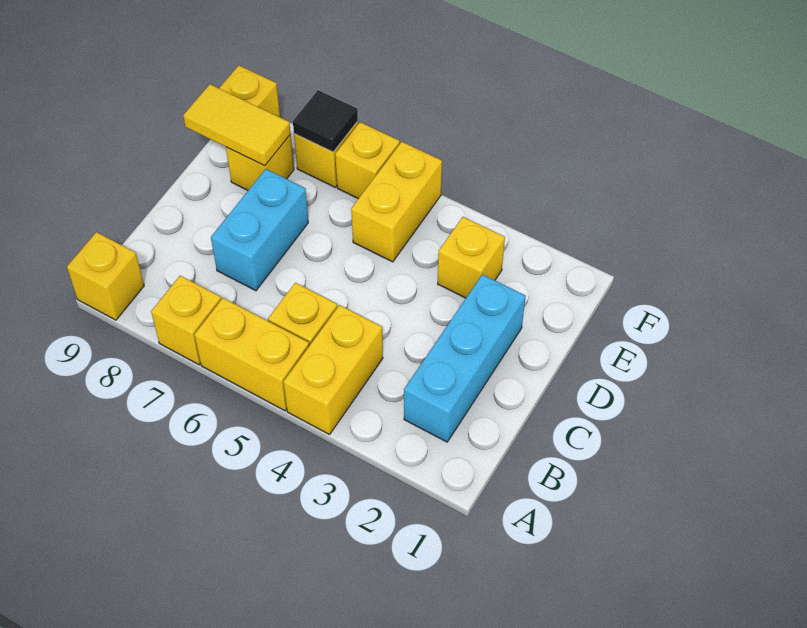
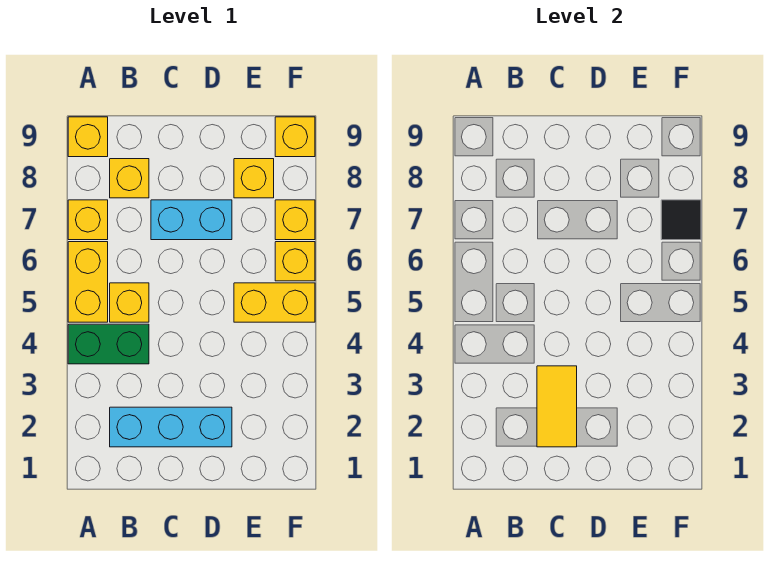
yellow 1x2 brick [284,305,383,435] -> green 1x2 brick [68,324,149,364]
yellow 1x1 brick [438,217,505,298] -> yellow 1x1 brick moved to [110,159,149,198]
yellow 1x2 tile [183,84,291,166] -> yellow 1x2 tile moved to [537,366,577,447]

